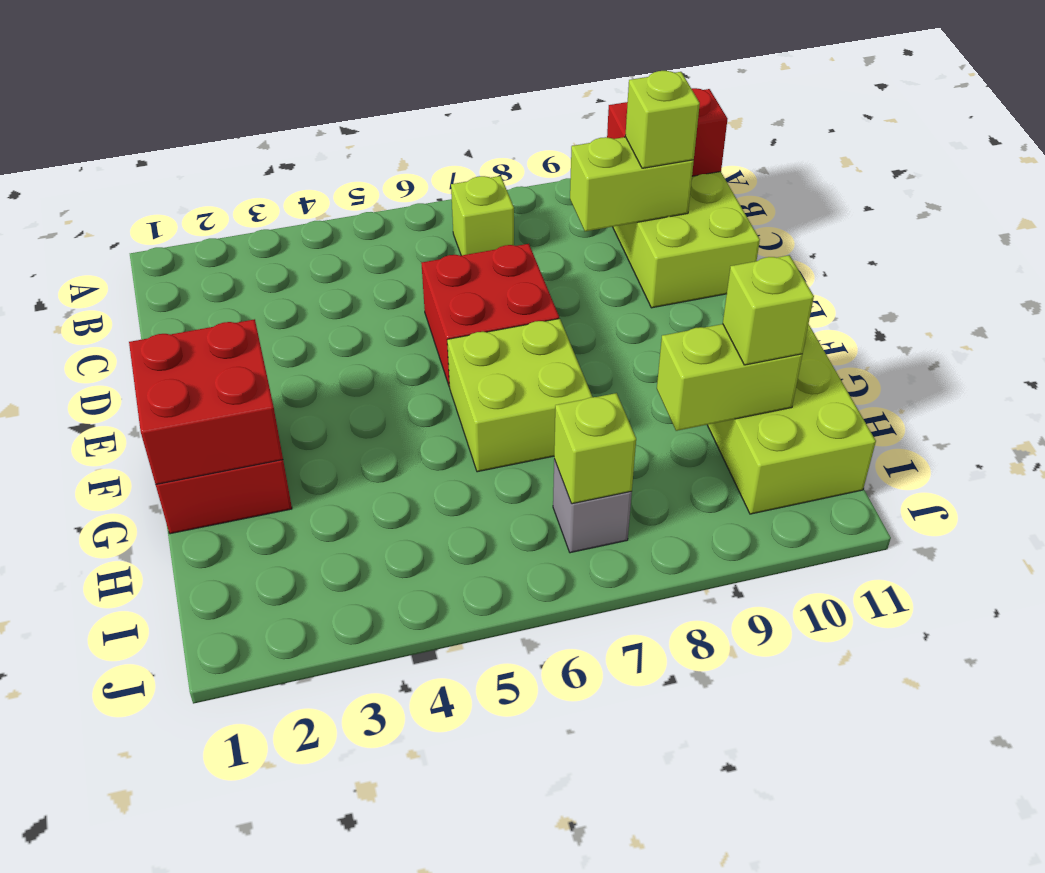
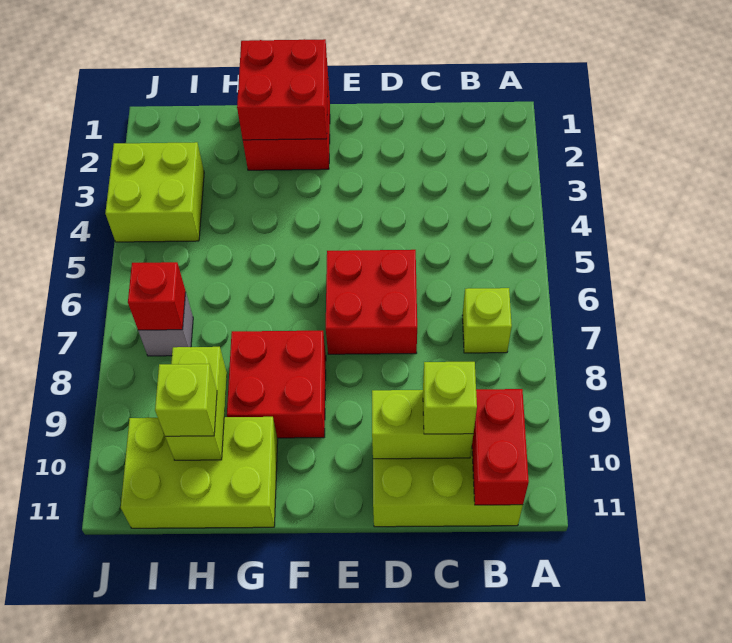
lime 1x2 brick [570,137,694,231] -> lime 1x2 brick turned to [372,390,473,459]
lime 2x2 brick [447,319,592,472] -> lime 2x2 brick moved to [105,142,204,242]
none -> red 2x2 brick [227,331,326,438]
lime 1x1 brick [554,393,636,504] -> red 1x1 brick [128,262,186,330]

